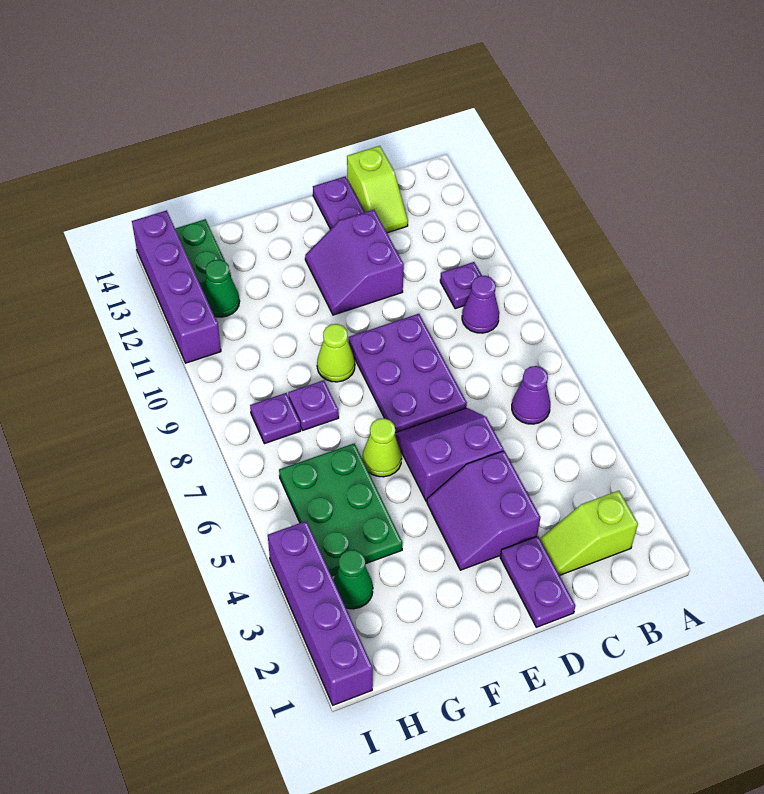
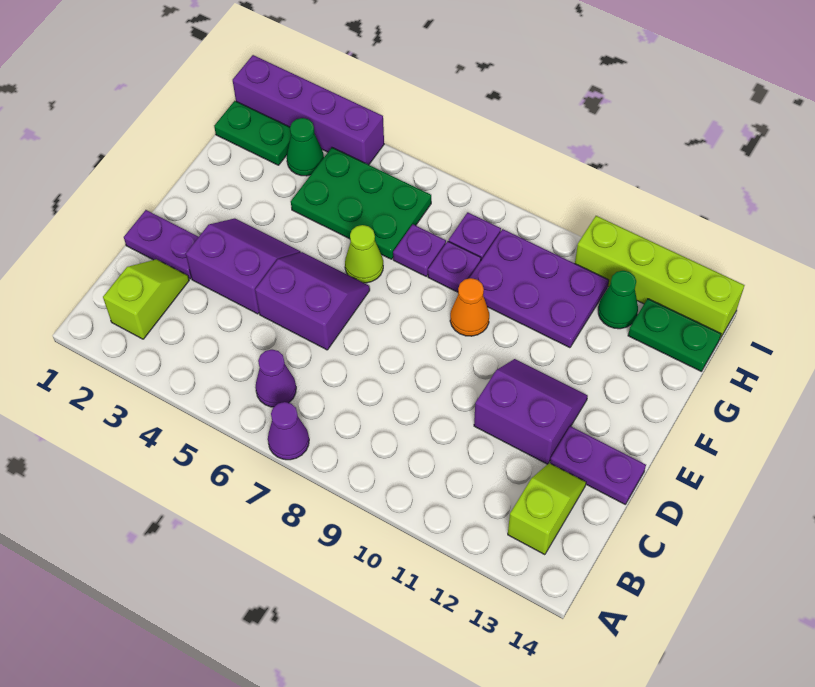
purple 1x1 cone [462,276,499,333] -> purple 1x1 cone moved to [268,402,309,460]
purple 1x1 plate [440,262,482,309] -> purple 1x1 plate moved to [393,225,446,276]
lime 1x2 slope [347,146,408,233] -> lime 1x2 slope turned to [508,463,586,555]
purple 2x2 slope [395,408,504,502] -> purple 2x2 slope turned to [255,252,370,350]
purple 2x3 plate [348,314,467,433] -> purple 2x3 plate moved to [470,229,609,348]
lime 1x1 cone [317,324,355,382] -> orange 1x1 cone [450,278,489,336]
none -> green 1x2 plate [214,101,291,165]
purple 1x4 brick [132,210,221,363] -> lime 1x4 brick [575,216,745,339]

